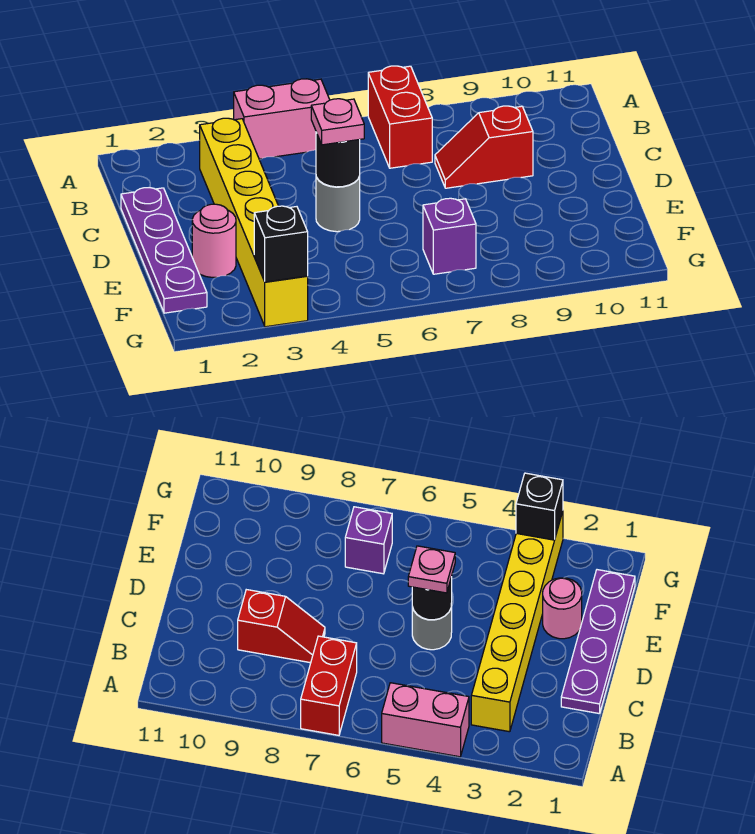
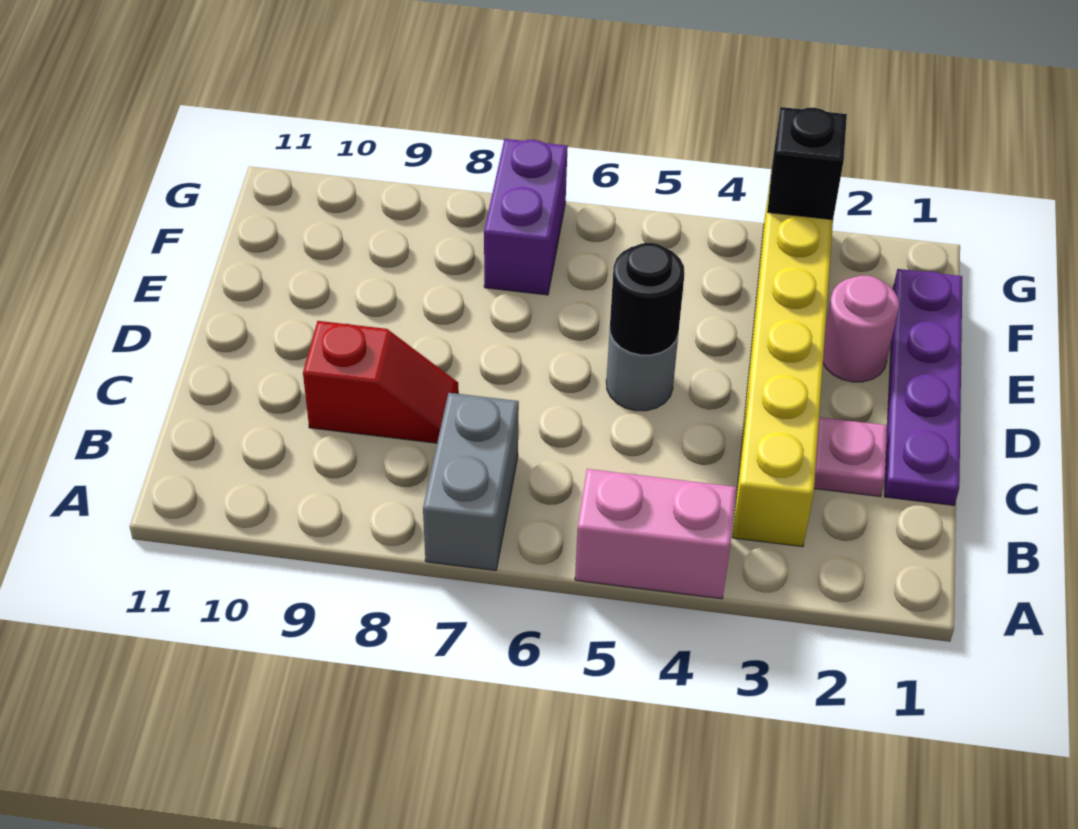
red 1x2 brick [368,66,432,168] -> grey 1x2 brick [423,393,519,570]
pink 1x1 plate [311,99,364,145] -> pink 1x1 plate moved to [814,417,887,497]
purple 1x1 brick [423,198,476,274] -> purple 1x2 brick [484,139,568,295]

